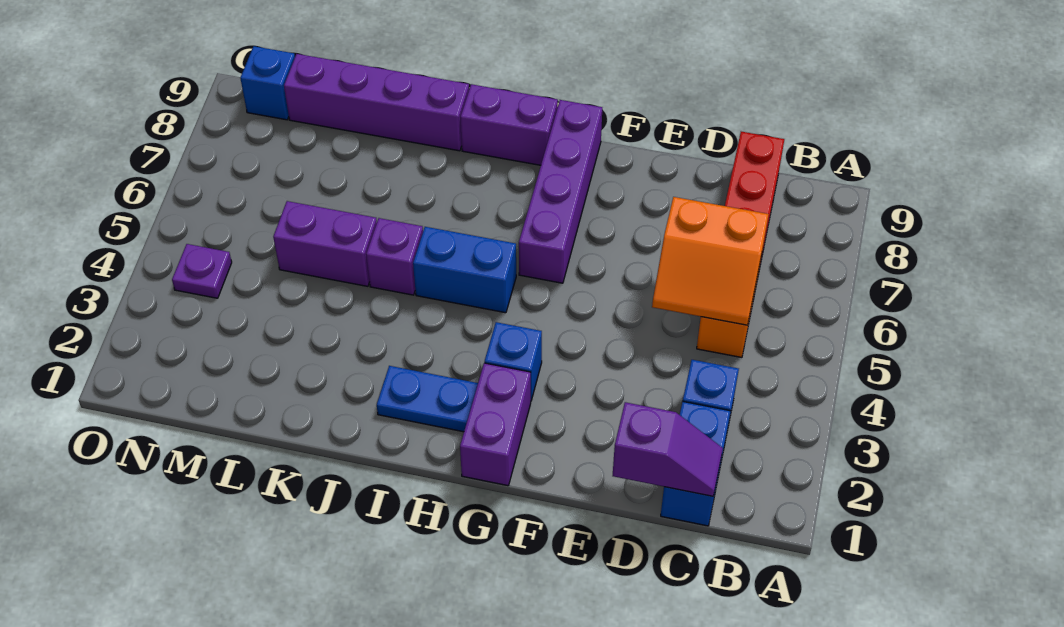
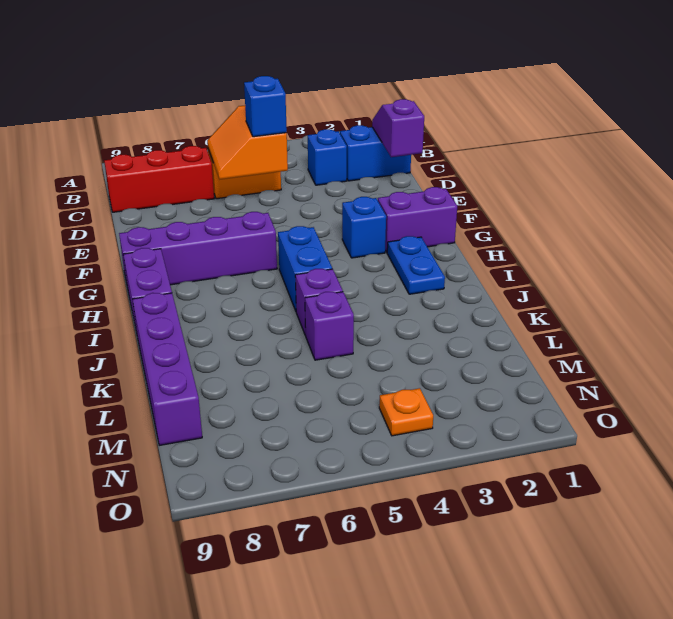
orange 2x2 slope [652,197,769,325] -> orange 2x2 slope turned to [207,106,288,179]
purple 1x2 brick [273,201,377,286] -> purple 1x1 brick [305,292,354,360]
purple 1x1 plate [172,244,232,298] -> orange 1x1 plate [379,388,433,436]
blue 1x1 brick [240,46,295,120] -> blue 1x1 brick moved to [244,76,287,137]

